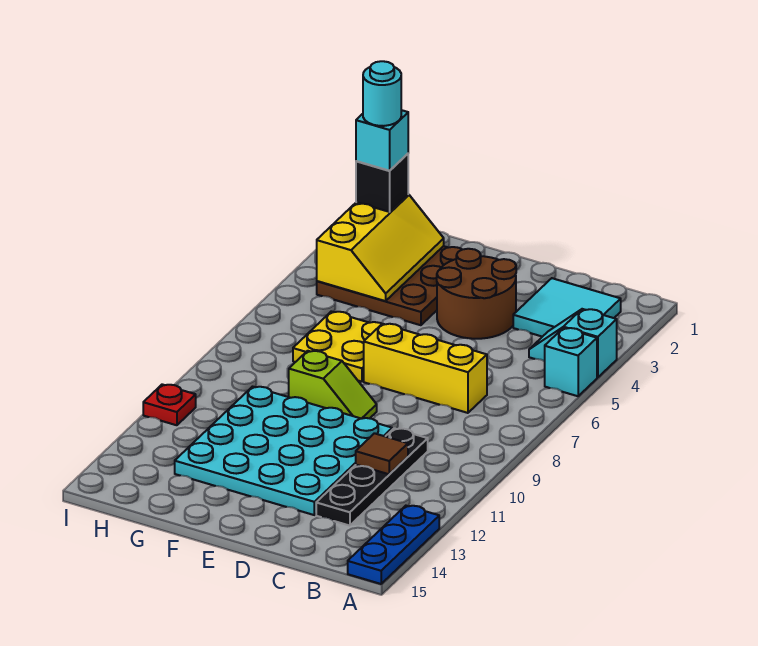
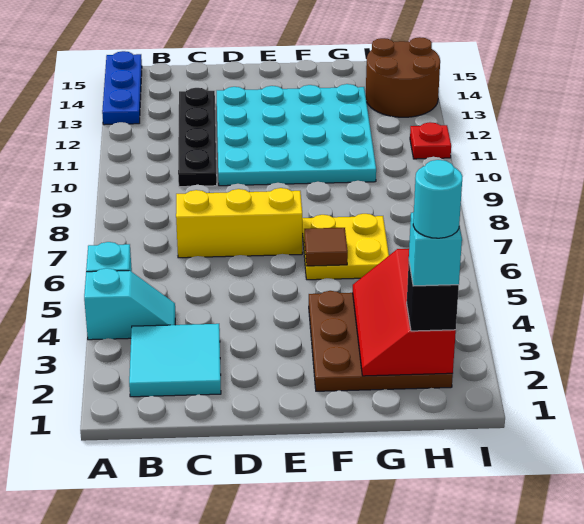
brown 1x1 tile [356,433,408,474] -> brown 1x1 tile moved to [304,228,348,266]
brown 2x2 round brick [437,249,516,339] -> brown 2x2 round brick moved to [366,37,440,117]
lime 1x2 slope [289,351,377,419] -> none
yellow 2x3 slope [317,195,444,301] -> red 2x3 slope [353,249,456,376]

